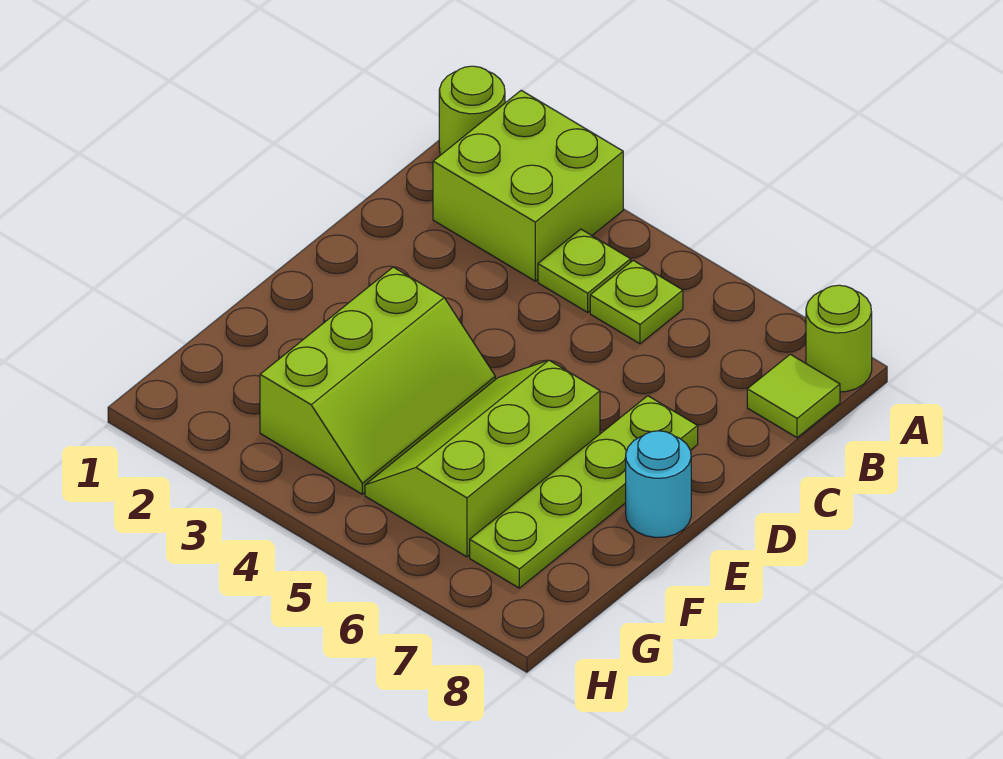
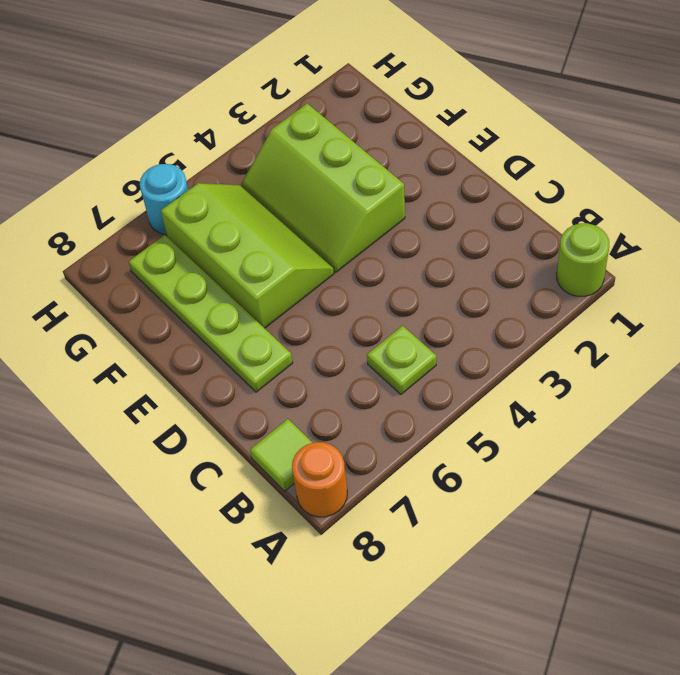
lime 2x2 brick [433,90,623,281] -> none
lime 1x1 round brick [806,285,872,392] -> orange 1x1 round brick [292,442,347,517]
lime 1x1 plate [538,229,631,312] -> none
cyan 1x1 round brick [626,431,691,538] -> cyan 1x1 round brick moved to [140,164,188,235]

